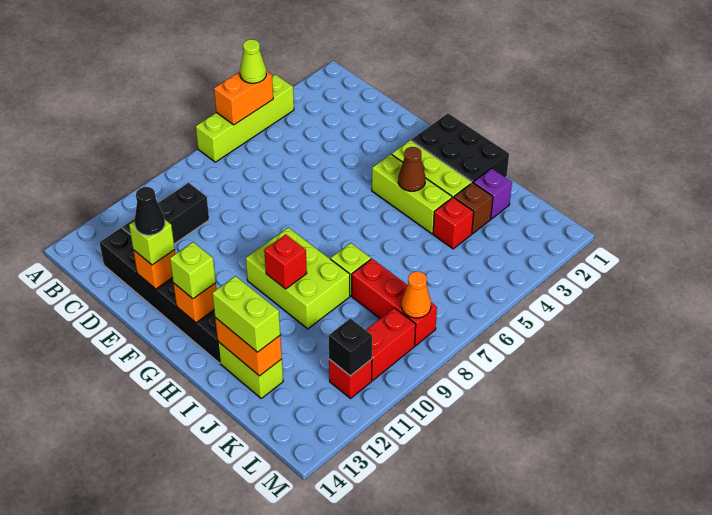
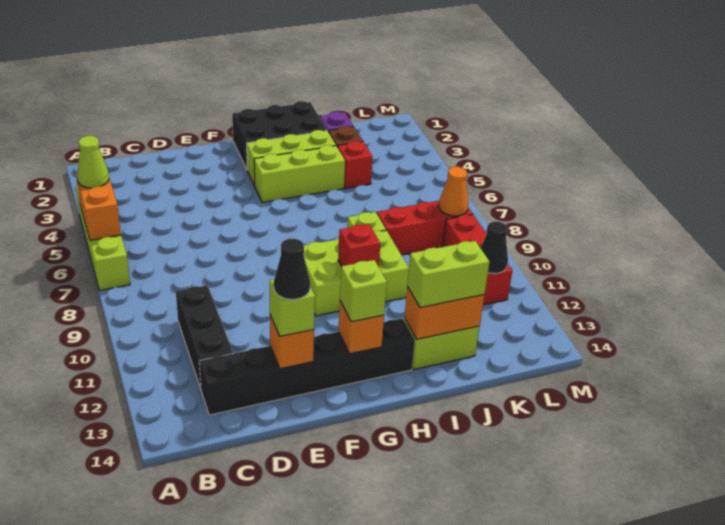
brown 1x1 cone [398,147,425,191] -> none
black 1x1 brick [329,318,372,376] -> black 1x1 cone [481,221,508,273]

